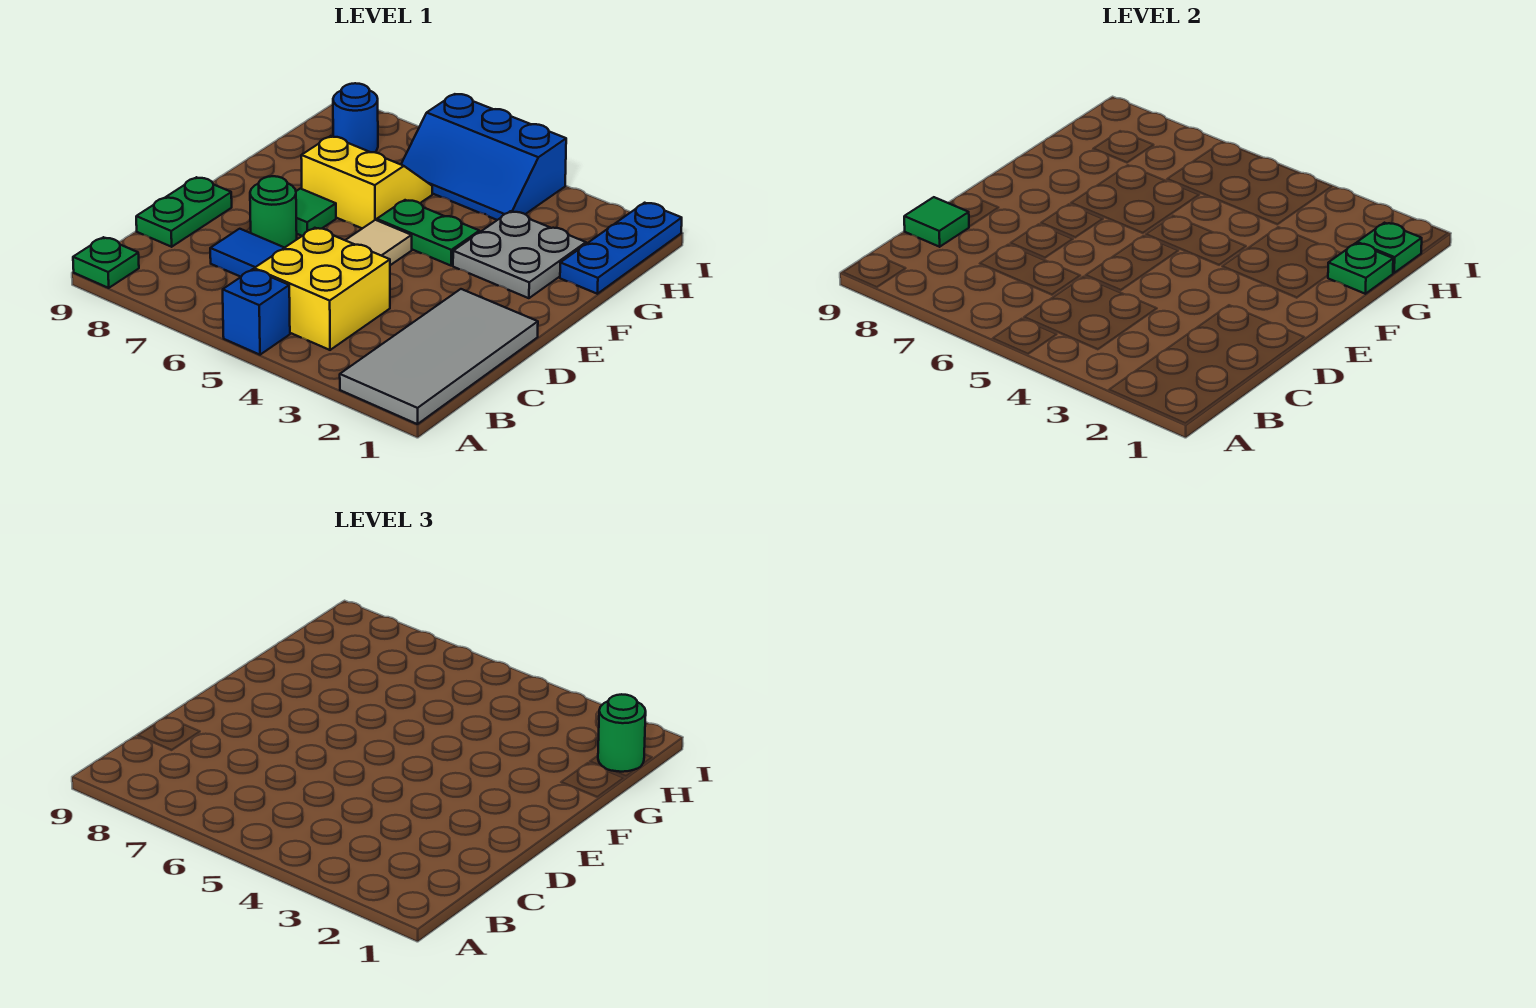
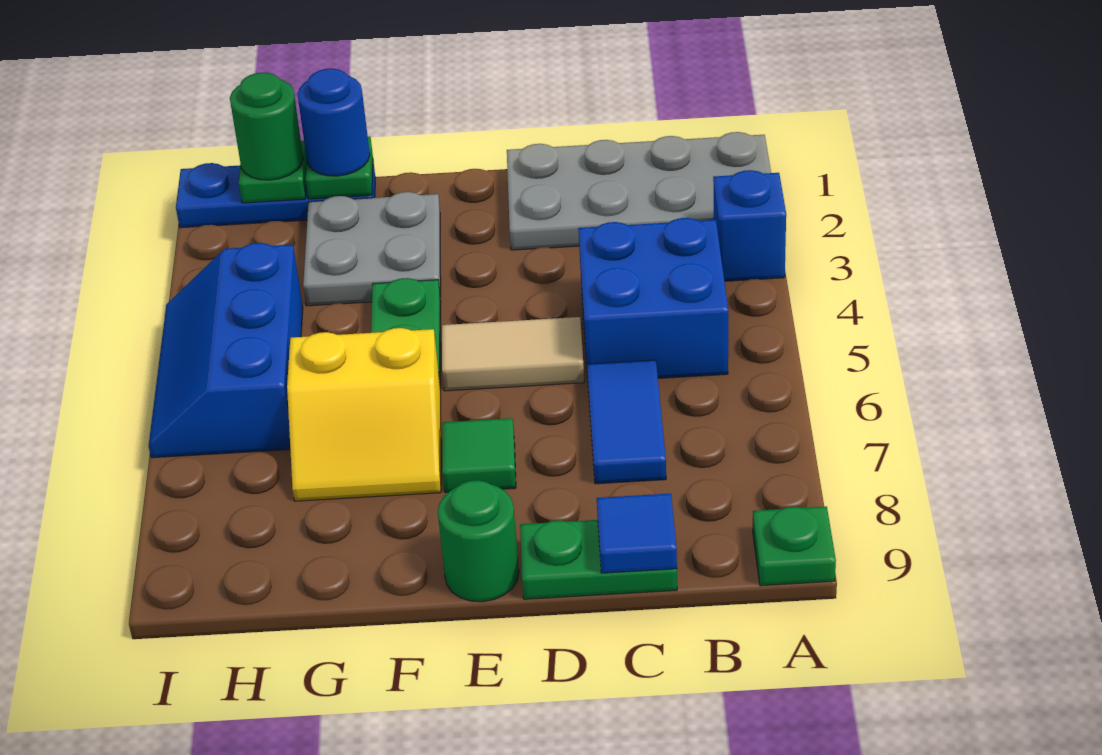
grey 2x4 tile [340,289,538,424] -> grey 2x4 plate [507,132,771,250]
blue 1x1 brick [223,269,290,355] -> blue 1x1 brick moved to [713,170,786,281]
yellow 2x2 brick [254,228,390,350] -> blue 2x2 brick [578,218,728,378]
green 1x1 tile [904,197,969,247] -> blue 1x1 tile [597,494,677,573]
green 1x1 round brick [250,176,297,248] -> green 1x1 round brick moved to [438,480,519,602]
yellow 2x2 slope [301,136,432,228] -> yellow 2x2 slope turned to [287,328,441,501]
blue 2x3 slope [401,94,566,220] -> blue 2x3 slope turned to [149,243,303,458]
blue 1x1 round brick [333,83,378,152] -> blue 1x1 round brick moved to [298,69,370,176]

